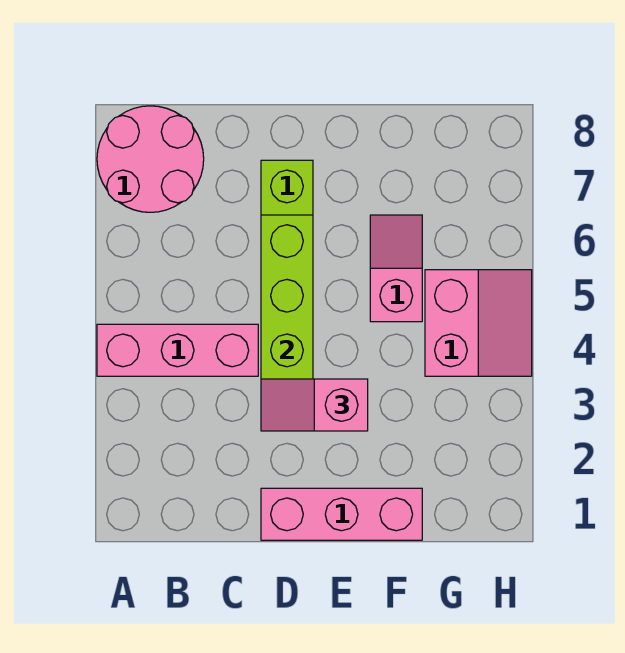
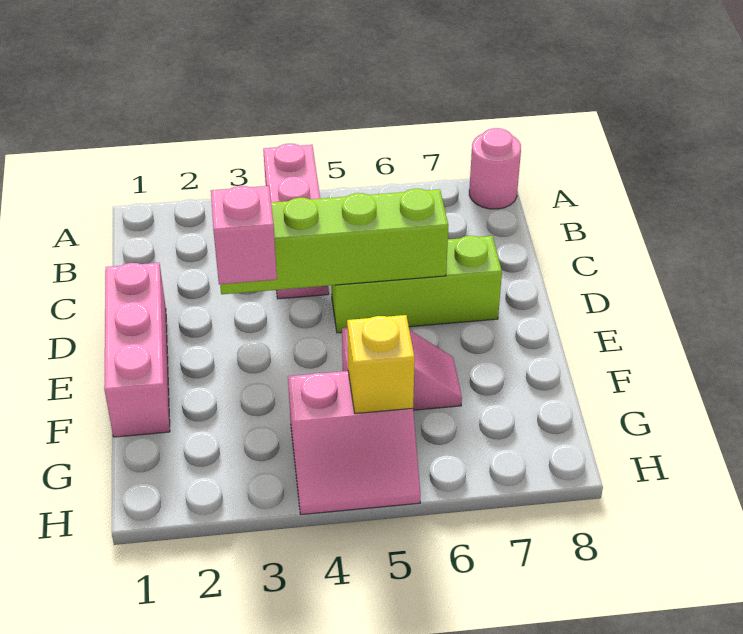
pink 2x2 round brick [97,106,204,212] -> pink 1x1 round brick [469,128,521,209]
none -> yellow 1x1 brick [347,315,415,414]

